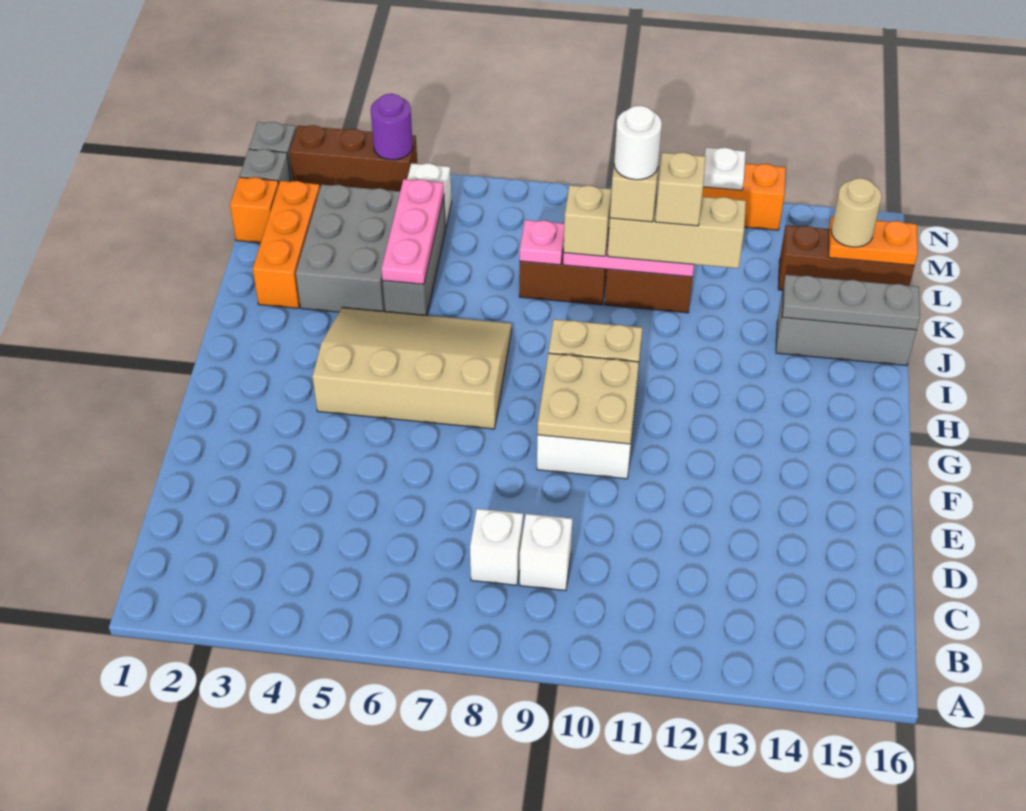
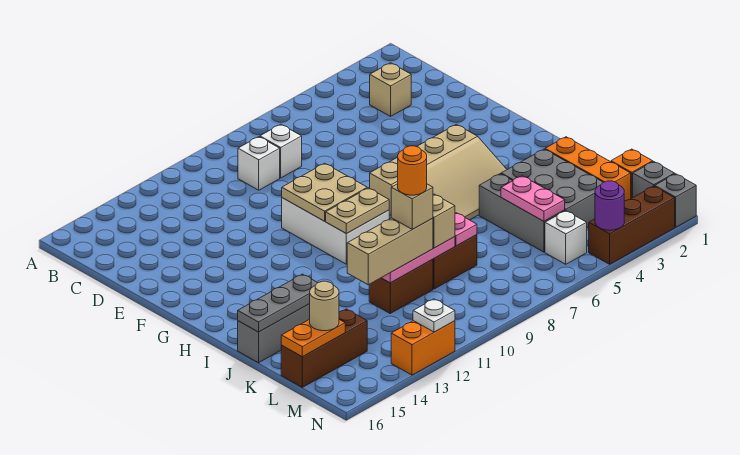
pink 1x3 plate [382,179,444,284] -> pink 1x2 plate [501,176,565,221]
white 1x1 round brick [614,106,662,180] -> orange 1x1 round brick [398,146,427,195]
tan 1x1 brick [655,152,706,226] -> tan 1x1 brick moved to [370,63,411,116]

